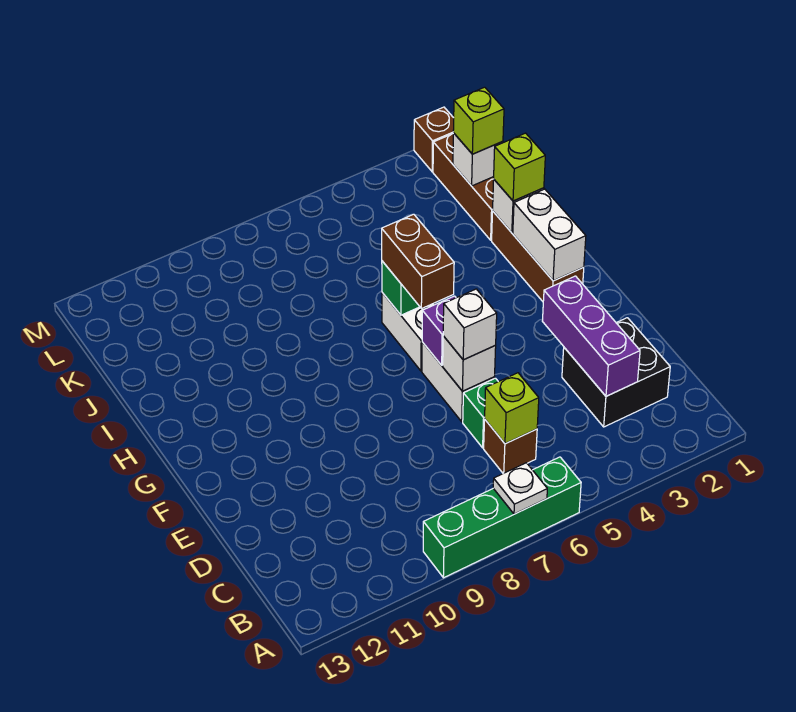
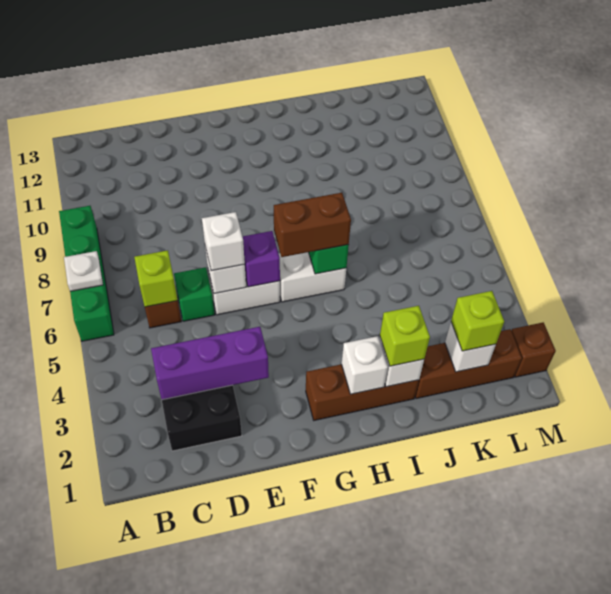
white 1x2 brick [513,189,586,281] -> white 1x1 brick [342,336,388,394]

